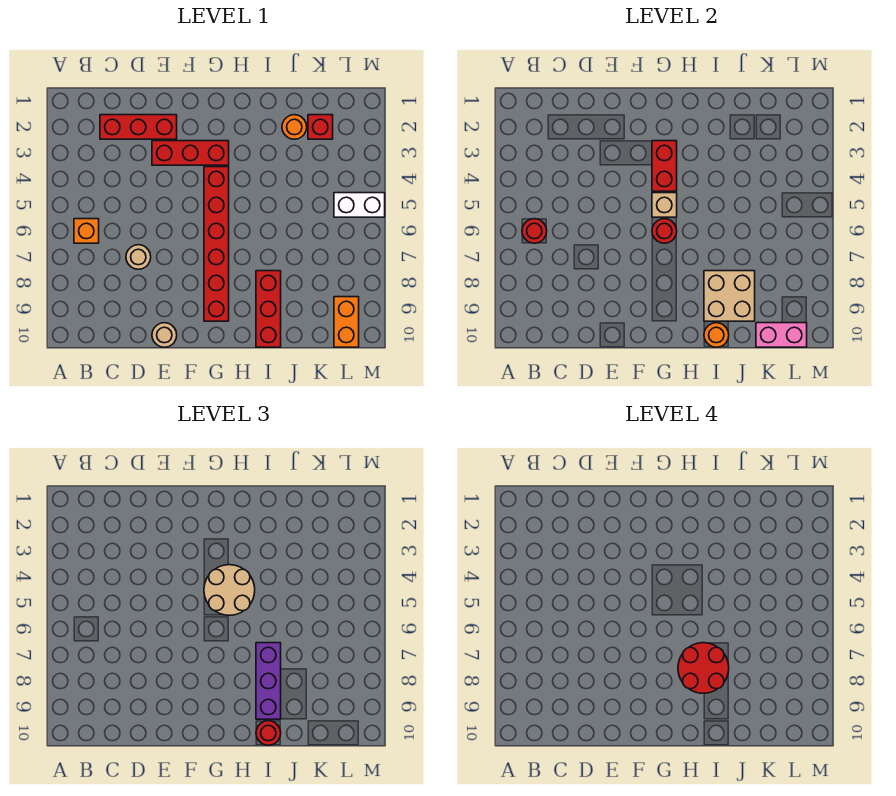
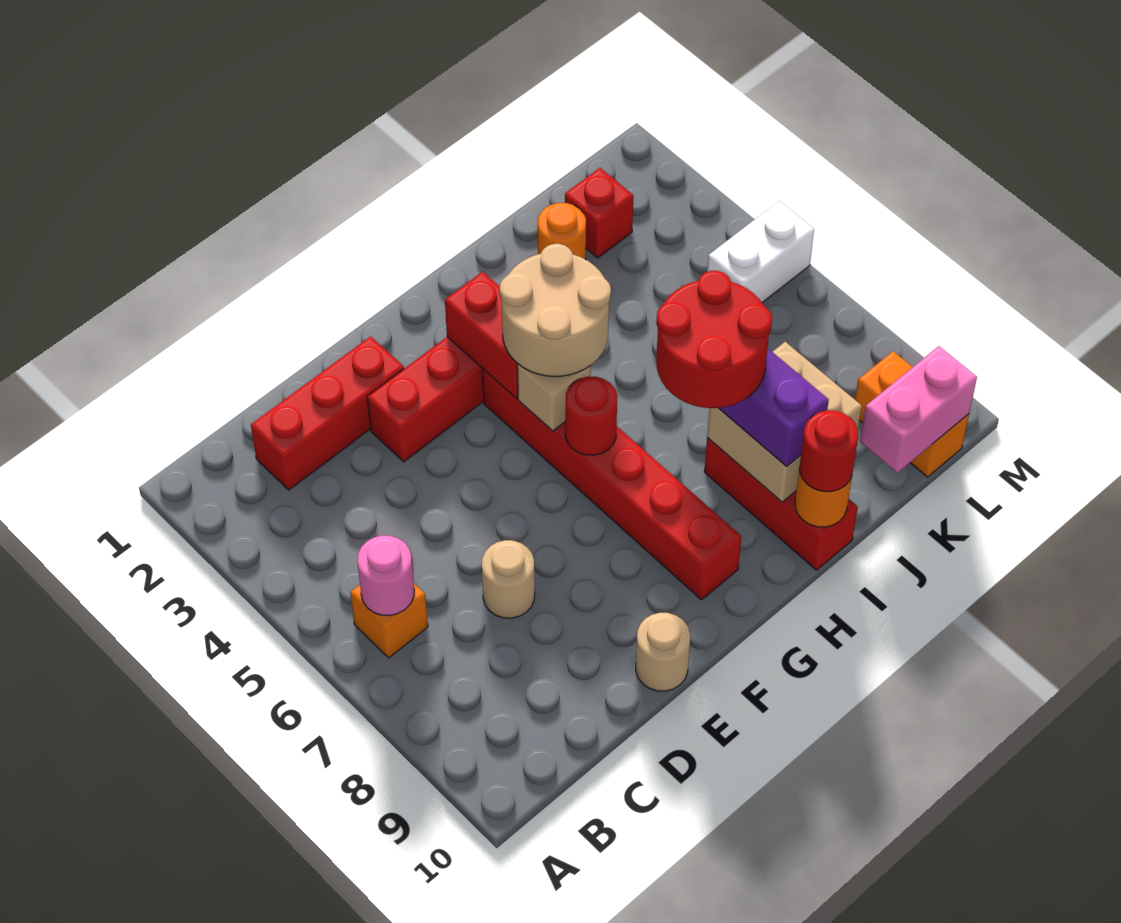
red 1x1 round brick [522,219,547,243] -> pink 1x1 round brick [357,535,414,616]

